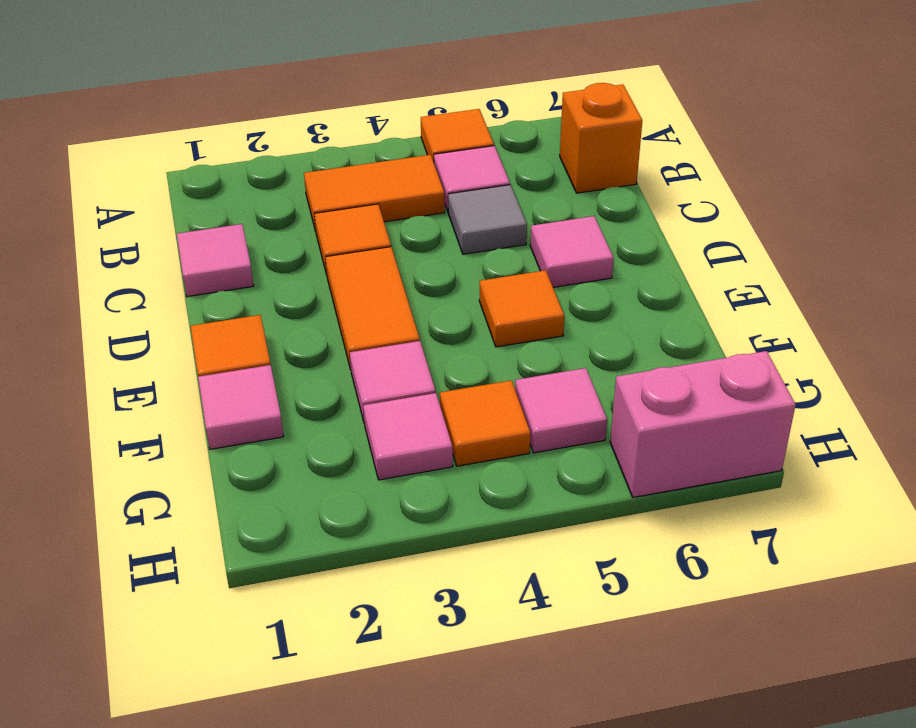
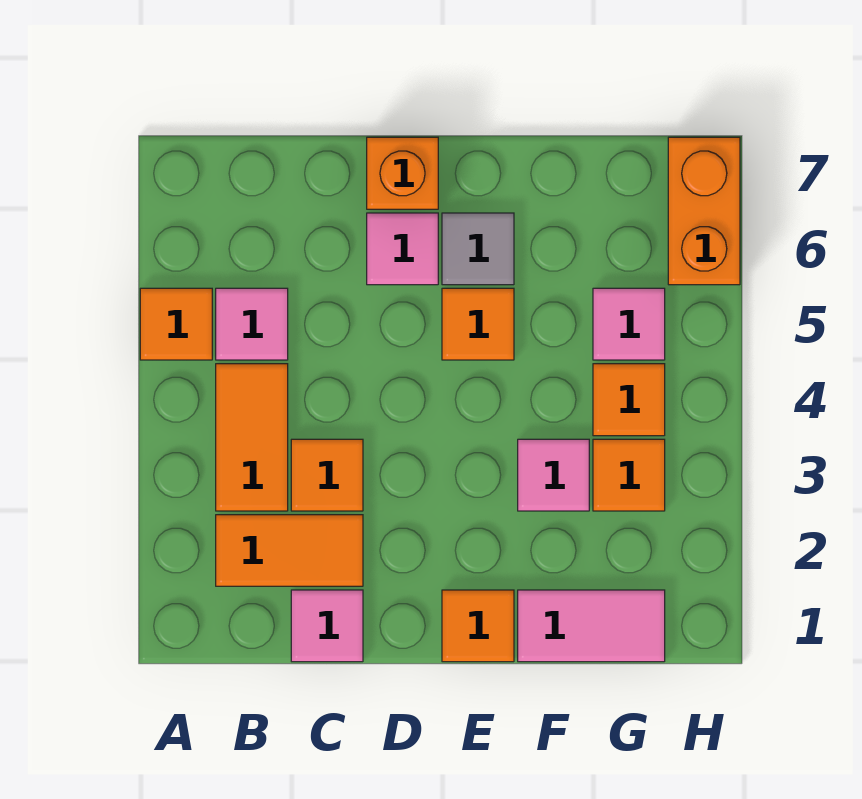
orange 1x1 brick [560,83,642,193] -> orange 1x1 brick moved to [367,137,438,209]
grey 1x1 tile [448,185,527,254] -> grey 1x1 tile moved to [442,213,514,285]
orange 1x2 tile [325,247,420,369] -> orange 1x2 tile moved to [216,515,363,586]
pink 1x1 tile [198,365,284,449] -> pink 1x2 tile [518,590,665,662]
pink 1x1 tile [363,393,453,480] -> orange 1x1 tile [593,439,665,511]
pink 1x2 brick [610,351,796,498] -> orange 1x2 brick [668,137,740,285]

